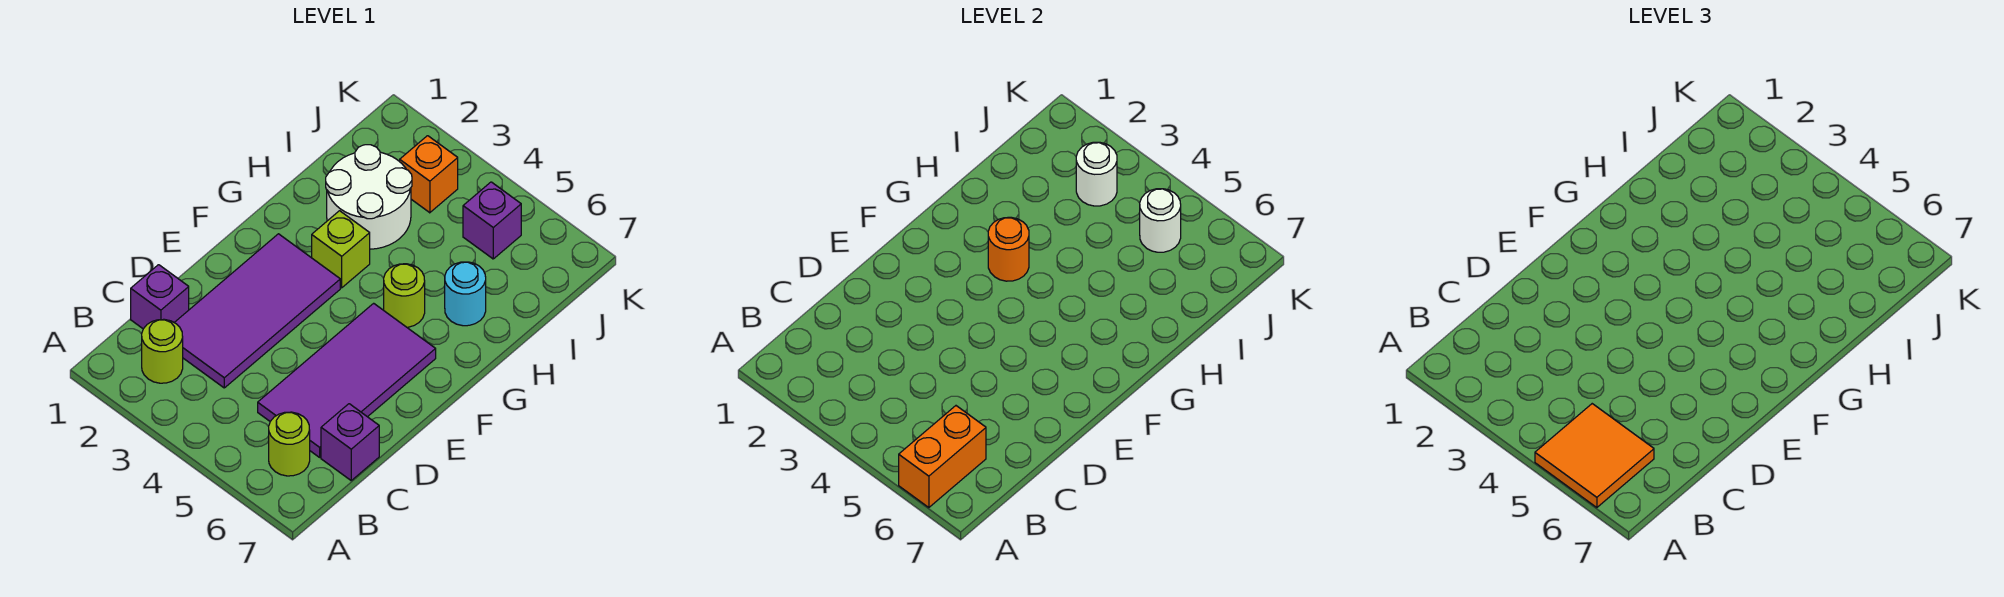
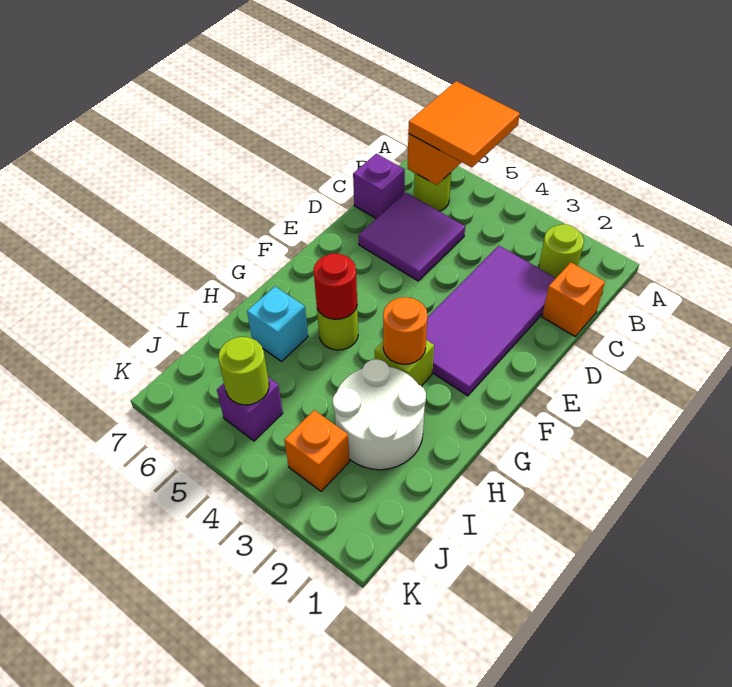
purple 1x1 brick [131,265,189,329] -> orange 1x1 brick [542,262,605,336]
purple 2x4 tile [258,303,436,457] -> purple 2x2 tile [359,192,465,281]
none -> red 1x1 round brick [314,253,357,319]
cyan 1x1 round brick [445,262,486,326] -> cyan 1x1 brick [247,287,308,361]
white 1x1 round brick [1076,142,1117,206] -> none
white 1x1 round brick [1140,189,1181,252] -> lime 1x1 round brick [219,337,269,405]

